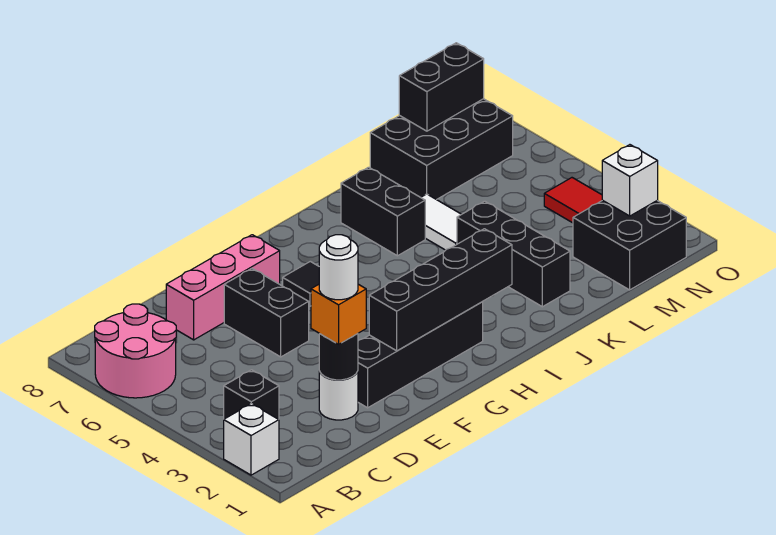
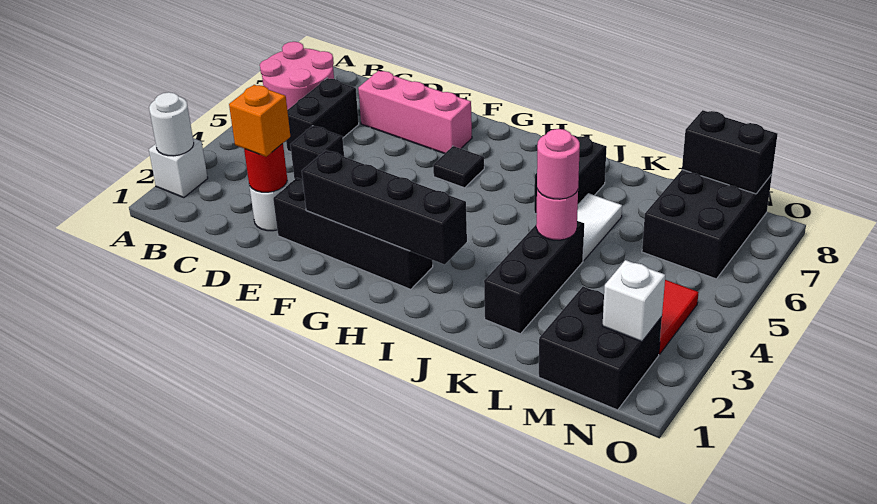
black 1x1 brick [224,370,279,419] -> black 1x1 brick moved to [290,126,344,180]
black 1x1 round brick [319,334,358,380] -> red 1x1 round brick [244,143,287,192]
white 1x1 round brick [319,235,358,300] -> white 1x1 round brick moved to [149,92,194,156]
black 1x2 brick [224,269,309,357] -> black 1x2 brick moved to [286,78,359,152]
none -> pink 1x1 round brick [536,189,578,240]
none -> pink 1x1 round brick [537,129,580,199]
black 2x3 brick [370,99,513,200] -> black 2x3 brick turned to [642,170,772,279]

